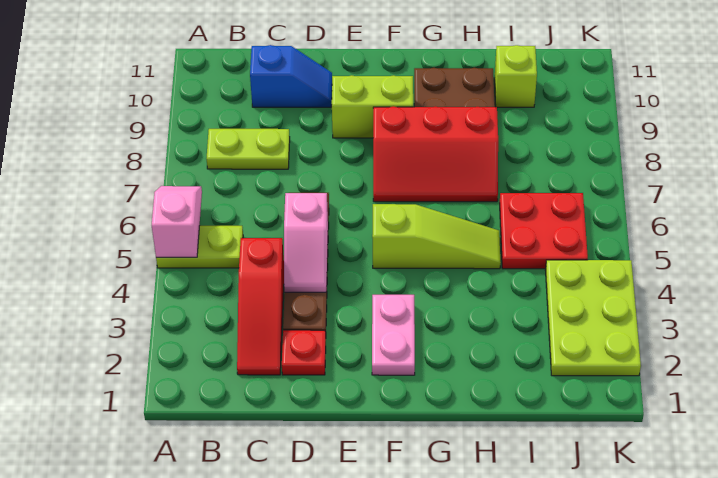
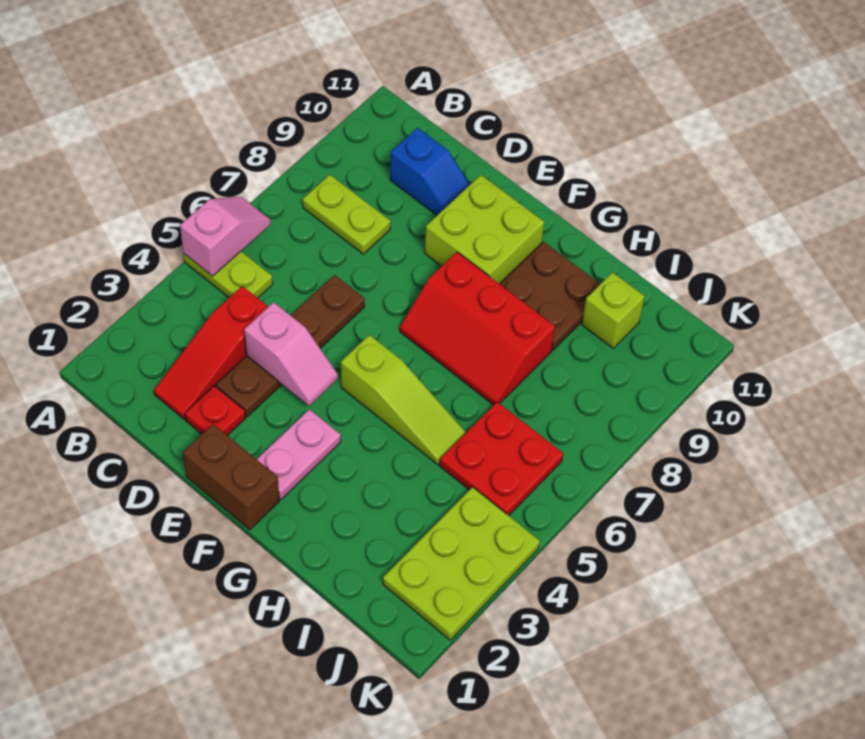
pink 1x2 slope [284,193,328,292] -> pink 1x2 slope turned to [244,302,338,406]
none -> brown 1x2 brick [183,424,279,530]
lime 1x2 brick [331,75,413,138] -> lime 2x2 brick [425,175,544,284]

